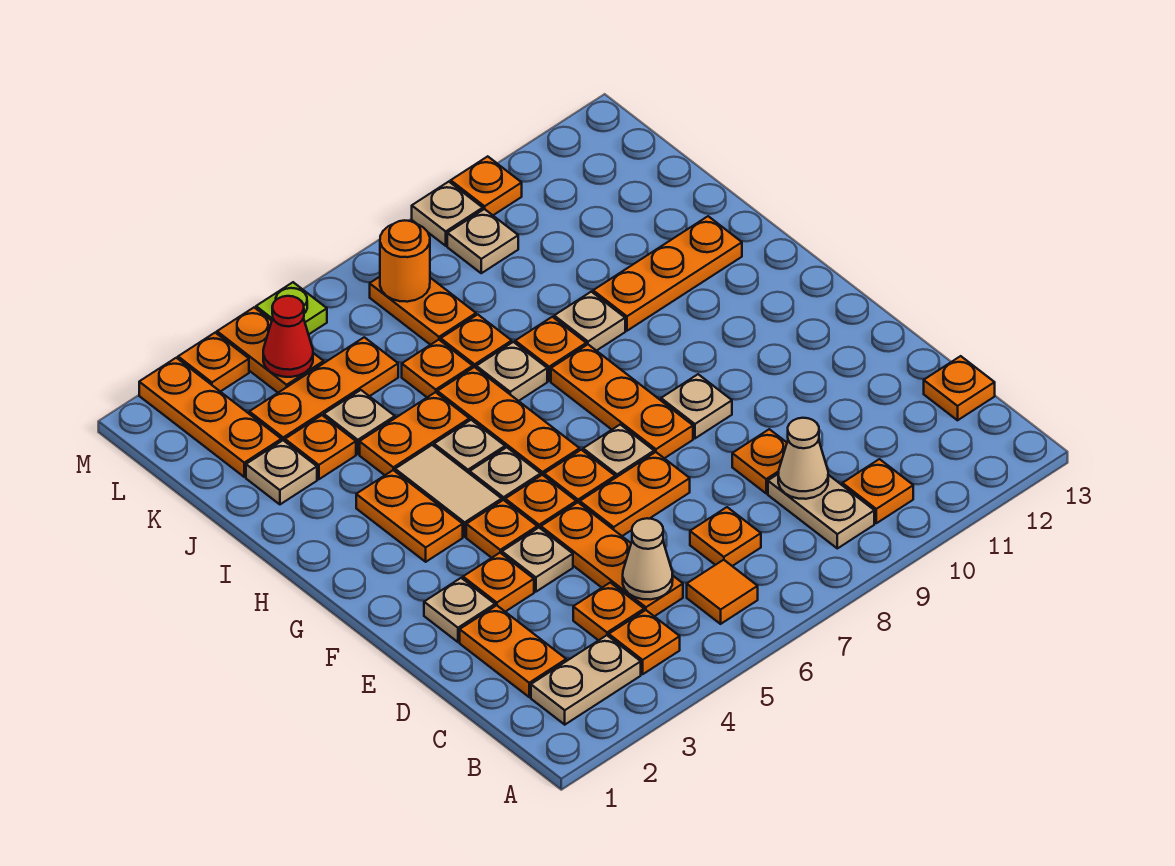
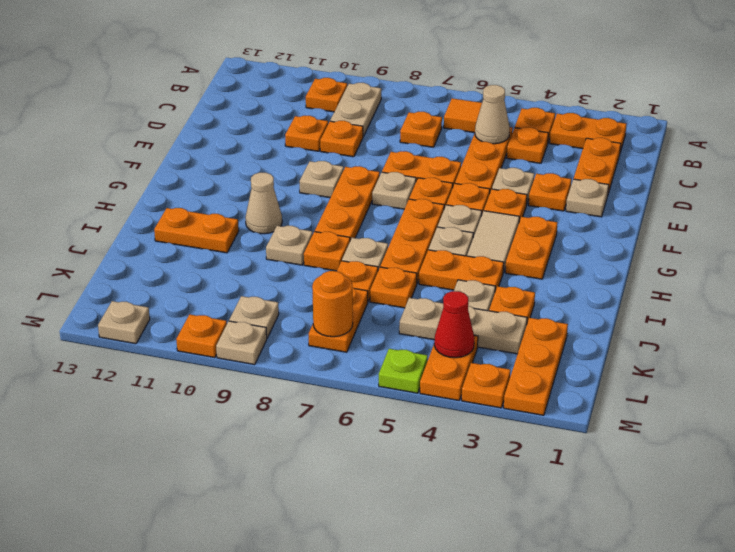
tan 1x2 plate [531,635,641,725] -> orange 1x2 plate [550,113,626,152]
tan 1x1 cone [778,418,828,499] -> tan 1x1 cone moved to [245,173,282,234]
orange 1x1 plate [924,356,995,420] -> orange 1x1 plate moved to [285,116,328,151]
orange 1x3 plate [593,216,742,331] -> orange 1x2 plate [154,208,239,253]
tan 1x1 plate [246,440,317,504] -> tan 1x1 plate moved to [98,301,150,344]
orange 1x3 plate [249,337,398,441] -> tan 1x3 plate [399,298,527,354]

